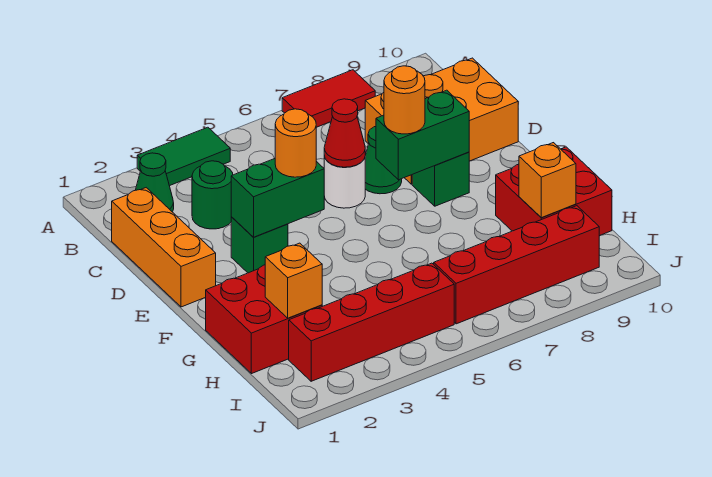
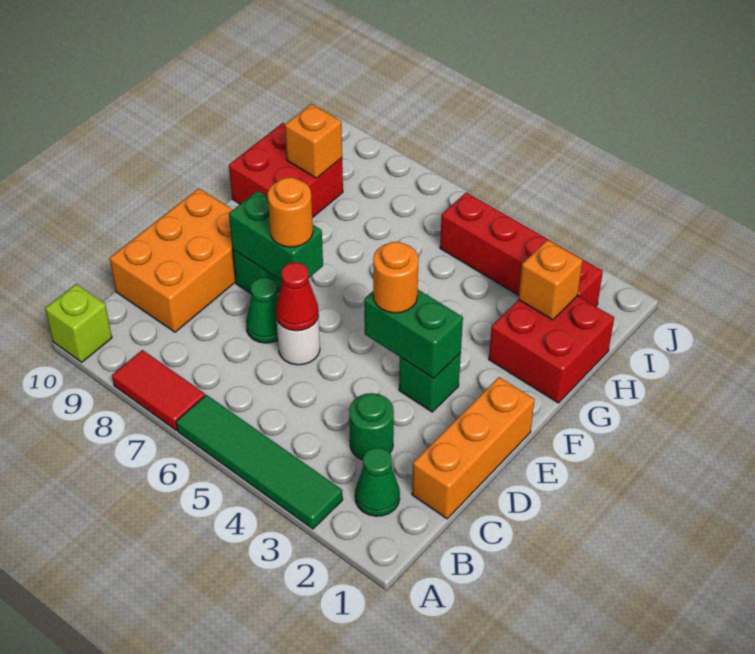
green 1x2 tile [137,127,230,186] -> green 1x4 tile [176,395,343,529]
none -> lime 1x1 brick [45,284,112,362]
orange 2x3 brick [365,58,518,184] -> orange 2x3 brick turned to [110,188,236,332]
red 1x4 brick [434,206,599,324] -> none

